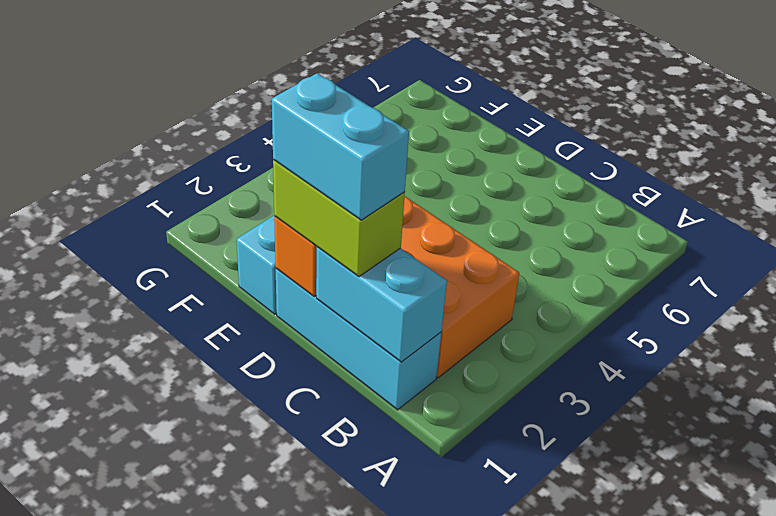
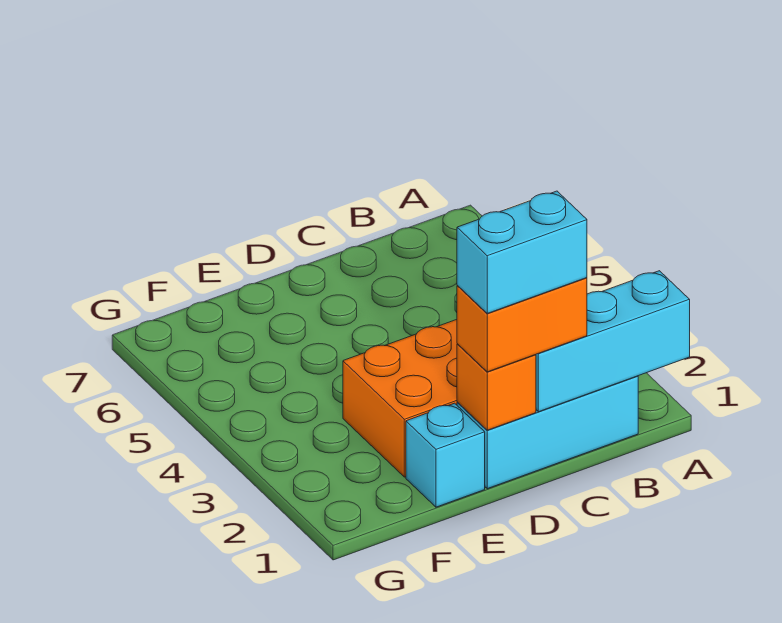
cyan 1x2 brick [316,247,447,362] -> cyan 1x3 brick [536,271,690,412]
lime 1x2 brick [273,160,405,277] -> orange 1x2 brick [457,278,587,372]

